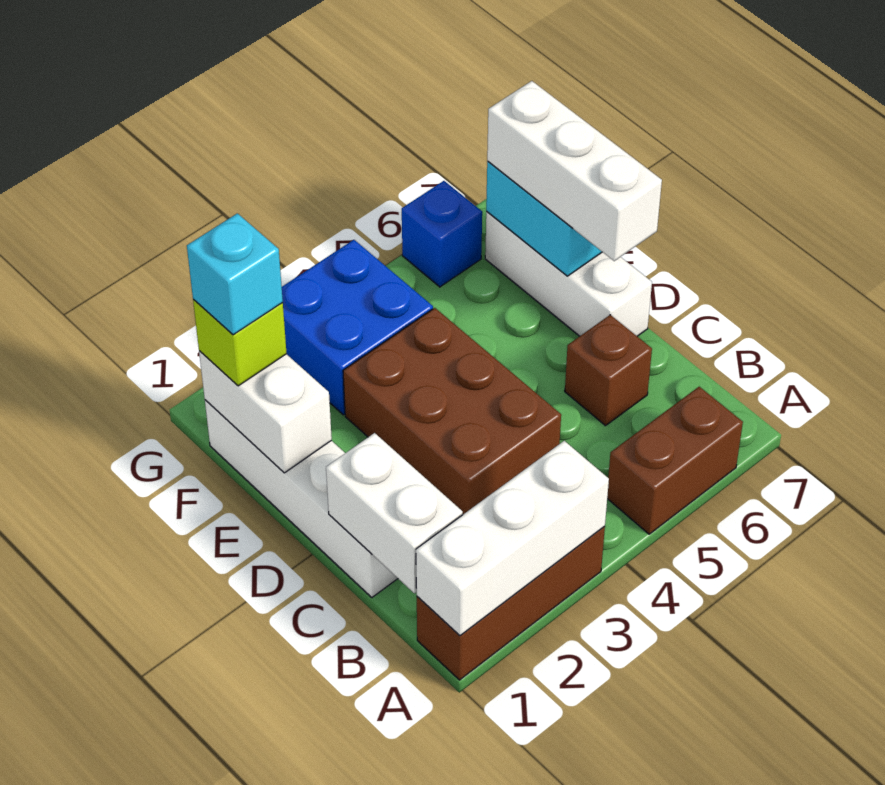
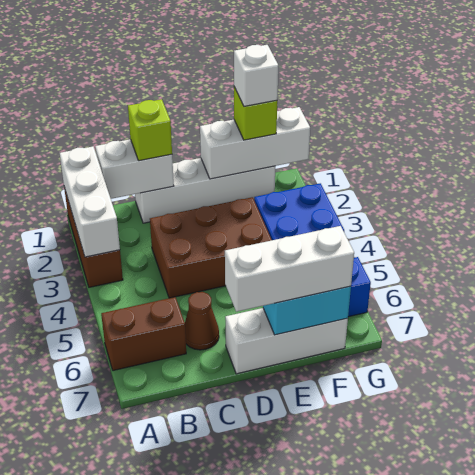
brown 1x2 brick [607,387,743,534] -> brown 1x2 brick turned to [101,297,186,371]
none -> lime 1x1 brick [128,99,172,161]
brown 1x1 brick [565,315,652,426] -> brown 1x1 cone [185,292,219,350]
white 1x2 brick [199,351,332,473] -> white 1x3 brick [200,107,310,179]
cyan 1x1 brick [187,213,283,335] -> white 1x1 brick [234,45,278,107]

